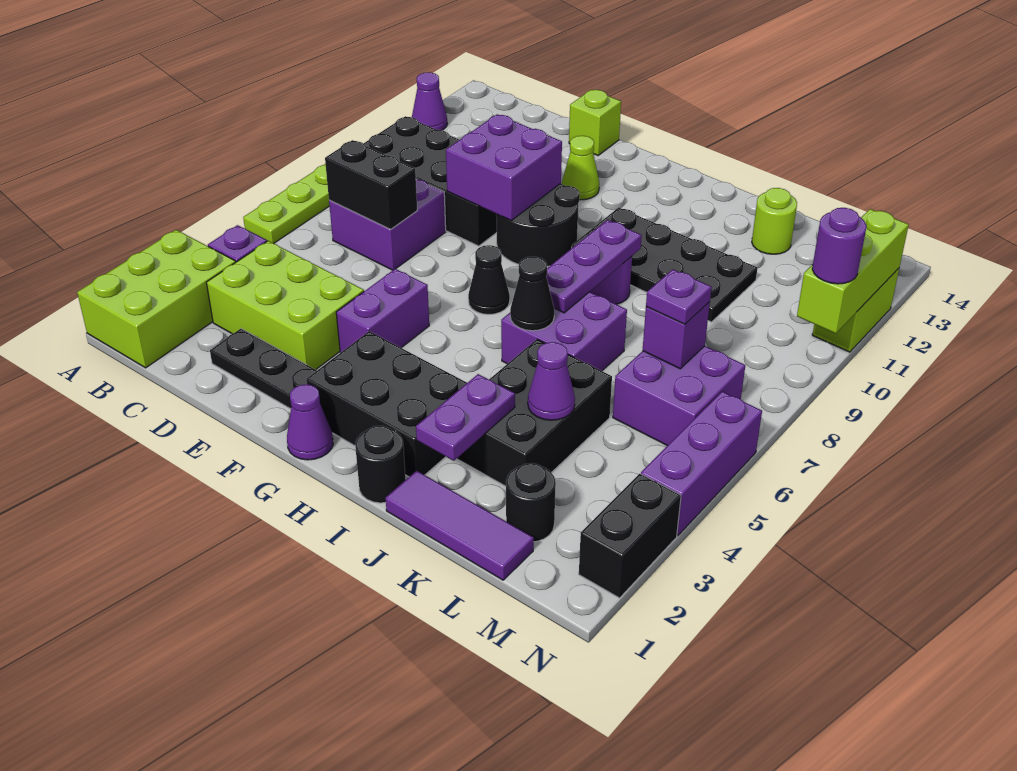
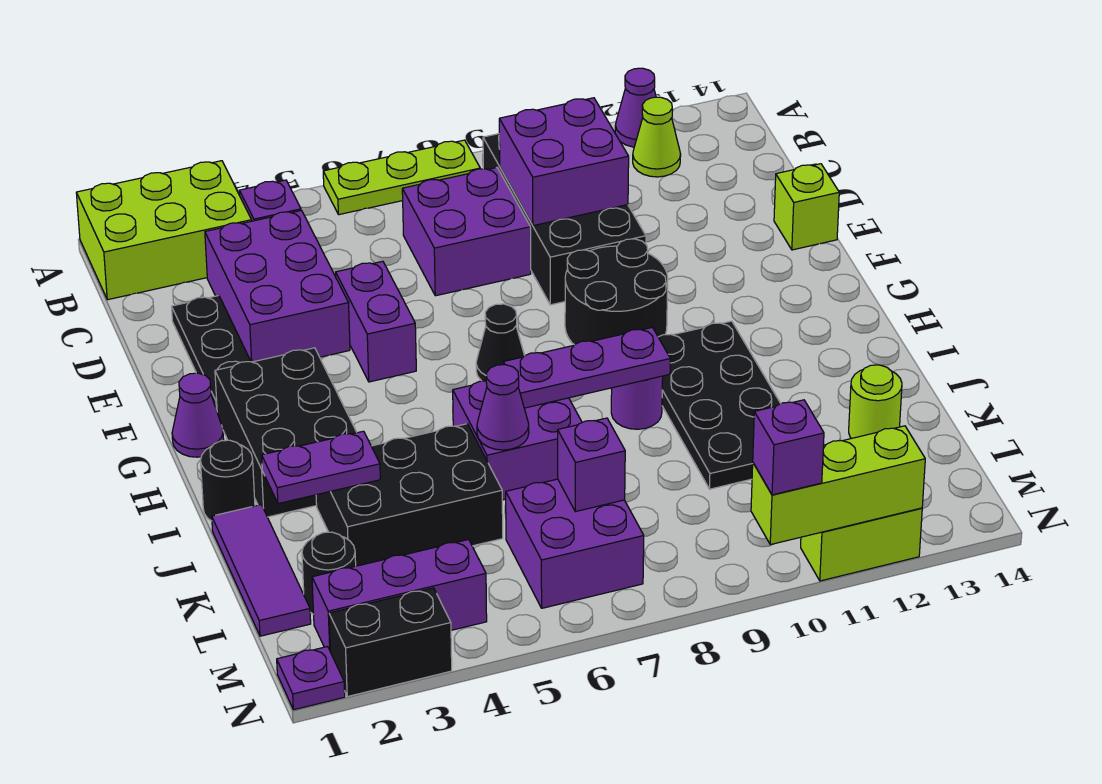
lime 2x3 brick [206,241,364,370] -> purple 2x3 brick [205,210,350,362]
black 1x2 brick [325,140,417,229] -> none
purple 2x2 brick [446,114,562,220] -> purple 2x2 brick moved to [499,98,629,226]
purple 1x2 brick [336,269,429,353] -> purple 1x2 brick turned to [335,261,416,382]
lime 1x1 cone [562,136,599,200] -> lime 1x1 cone moved to [633,97,681,177]
black 1x1 cone [510,257,554,331] -> none
purple 1x1 cone [528,342,575,420] -> purple 1x1 cone moved to [477,365,529,450]
purple 1x1 plate [646,269,712,324] -> purple 1x1 plate moved to [277,647,345,710]
purple 1x3 brick [641,391,762,536] -> purple 1x3 brick moved to [312,540,487,652]
purple 1x1 round brick [812,208,866,284] -> purple 1x1 brick [753,400,824,495]

